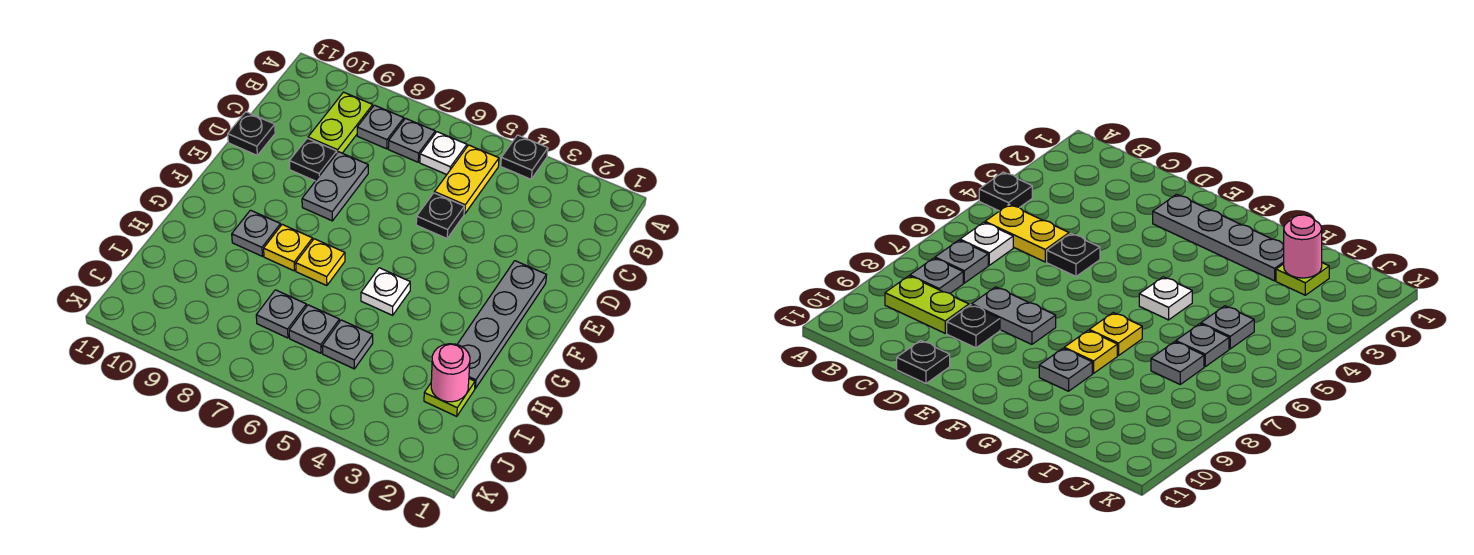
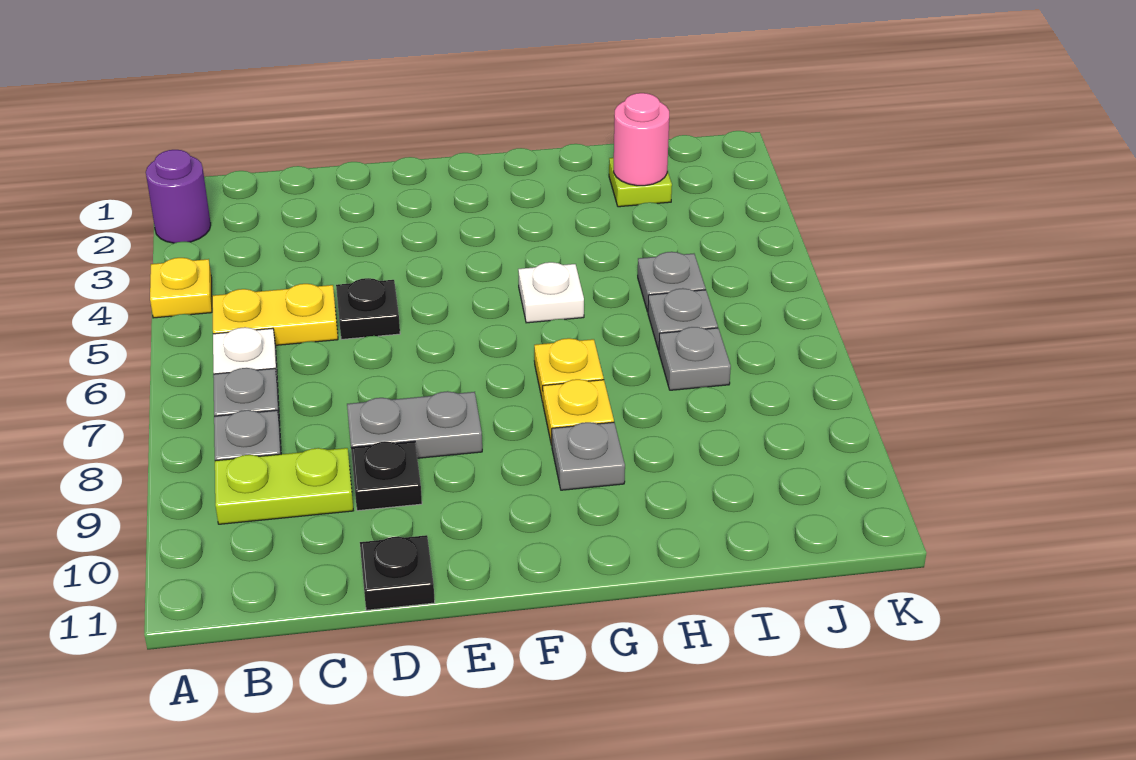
none -> purple 1x1 round brick [146,150,211,243]
black 1x1 plate [501,135,548,179] -> yellow 1x1 plate [150,258,212,318]
grey 1x4 plate [457,261,546,388] -> none

